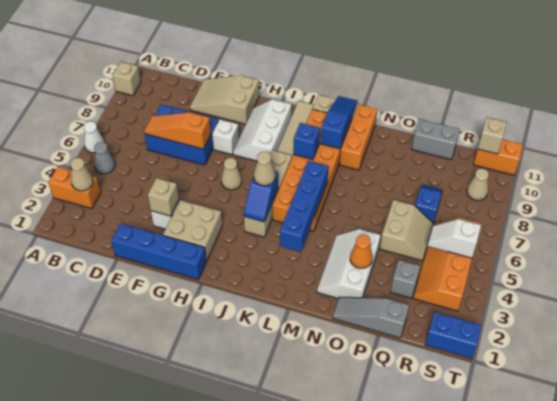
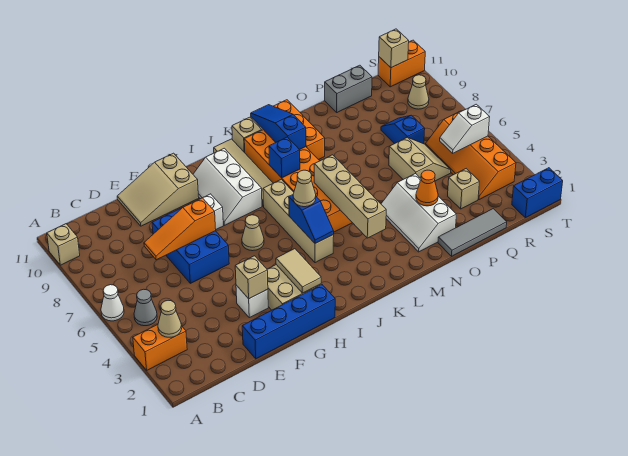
blue 2x3 brick [145,105,218,165] -> blue 2x3 brick turned to [152,208,229,283]
none -> tan 1x2 tile [276,249,321,293]
blue 1x4 brick [280,161,329,252] -> tan 1x4 brick [314,155,386,238]
grey 1x3 slope [333,297,409,338] -> grey 1x3 tile [438,209,507,256]
grey 1x1 brick [391,260,420,298] -> tan 1x1 brick [448,169,479,209]

